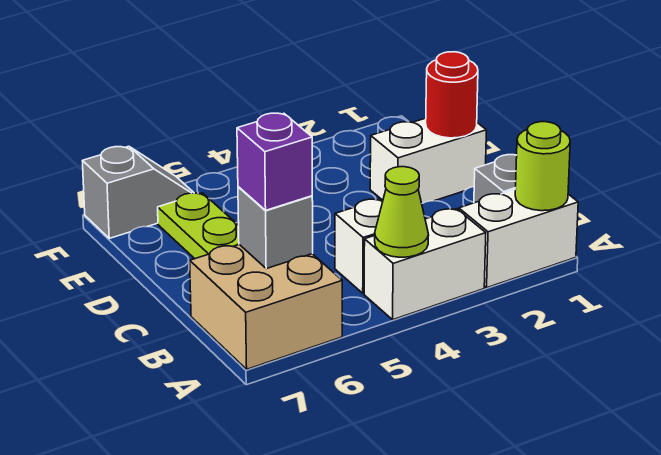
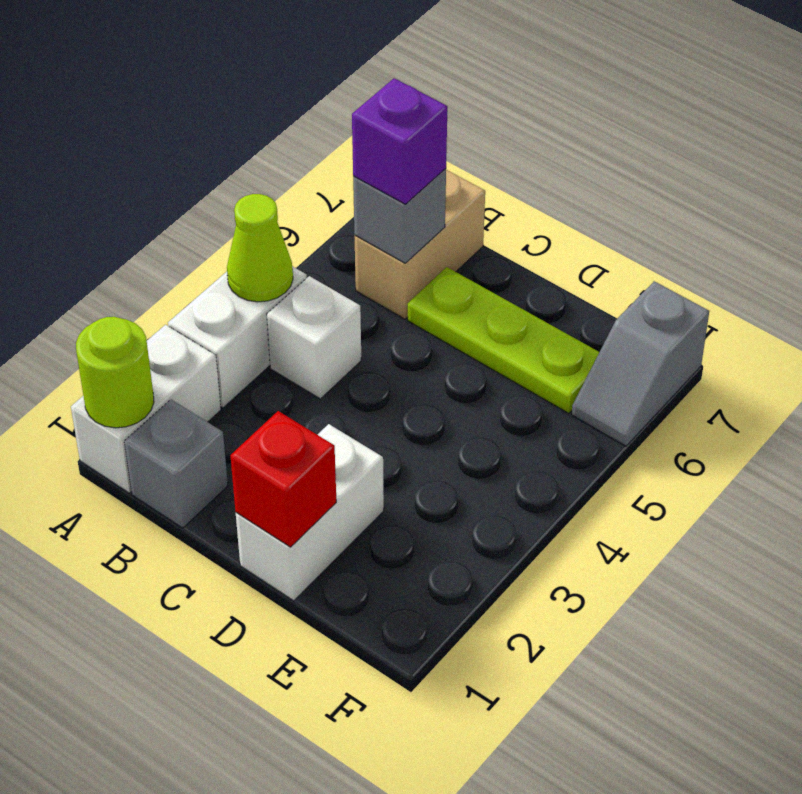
tan 2x2 brick [190,245,342,369] -> tan 1x2 brick [355,170,485,319]
red 1x1 round brick [426,52,478,138] -> red 1x1 brick [230,411,336,547]

